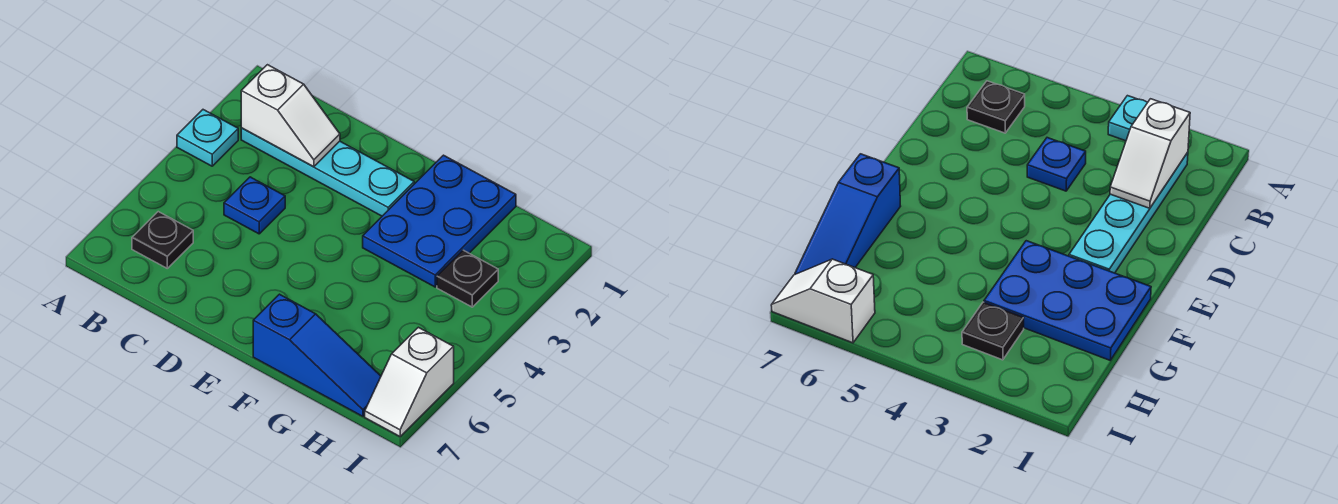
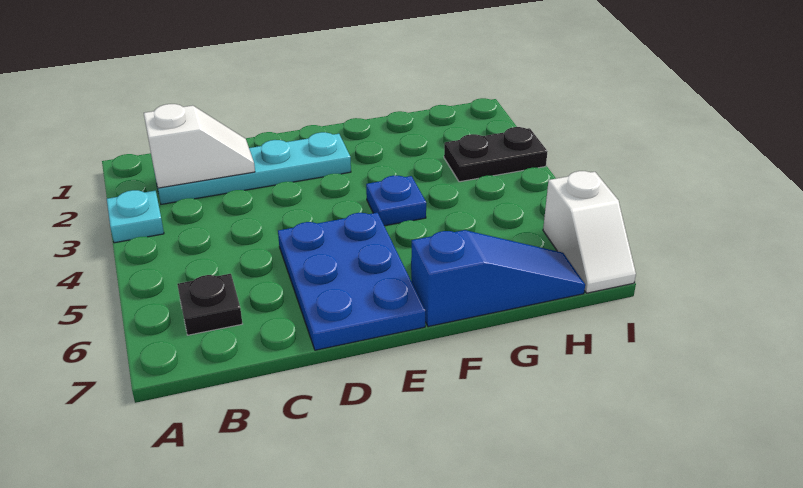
blue 1x1 plate [224,177,285,234] -> blue 1x1 plate moved to [366,175,426,226]
blue 2x3 plate [363,155,516,287] -> blue 2x3 plate moved to [278,213,425,350]
black 1x1 plate [437,250,498,307] -> black 1x2 plate [444,127,548,182]

